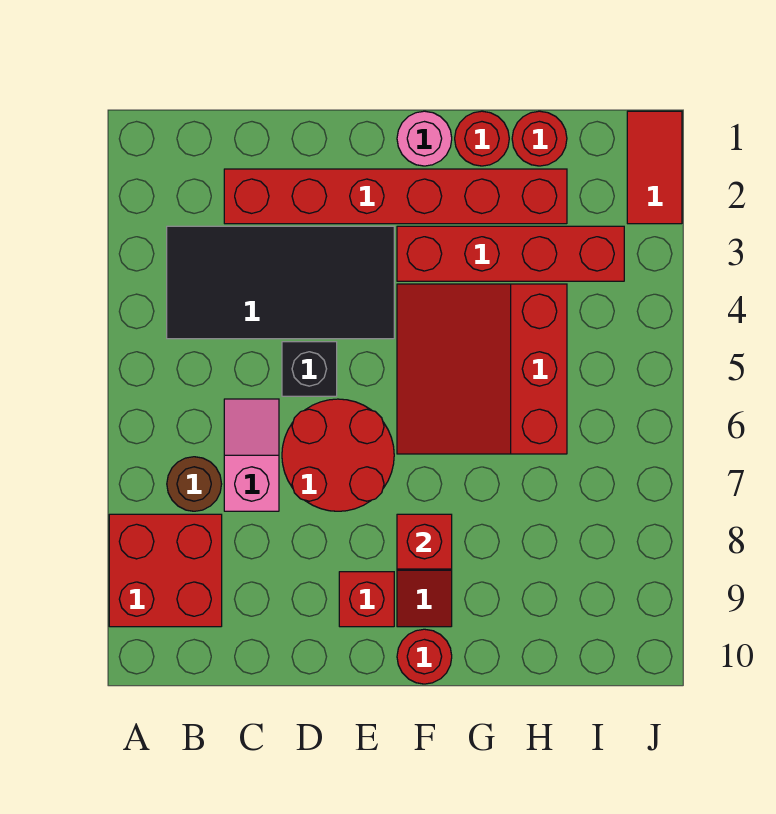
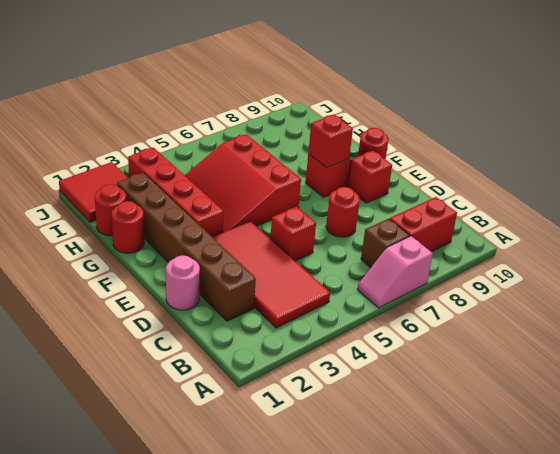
red 2x2 brick [109,514,222,627] -> red 1x2 brick [390,197,457,252]
black 2x4 tile [167,226,394,339] -> red 2x4 tile [213,221,330,328]
brown 1x1 round brick [167,457,222,511] -> brown 1x1 brick [361,219,410,267]
red 1x6 brick [224,169,567,224] -> brown 1x6 brick [117,173,256,321]
pink 1x2 slope [224,399,279,511] -> pink 1x2 slope moved to [357,236,433,308]
black 1x1 brick [282,342,337,396] -> red 1x1 brick [270,207,316,261]
red 2x2 round brick [282,399,394,511] -> red 1x1 round brick [326,187,360,237]
pink 1x1 round brick [397,111,452,166] -> pink 1x1 round brick moved to [166,255,200,310]
red 3x3 slope [397,284,567,454] -> red 3x3 slope turned to [185,134,301,232]
red 1x2 tile [627,111,682,224] -> red 2x2 tile [59,162,128,222]

